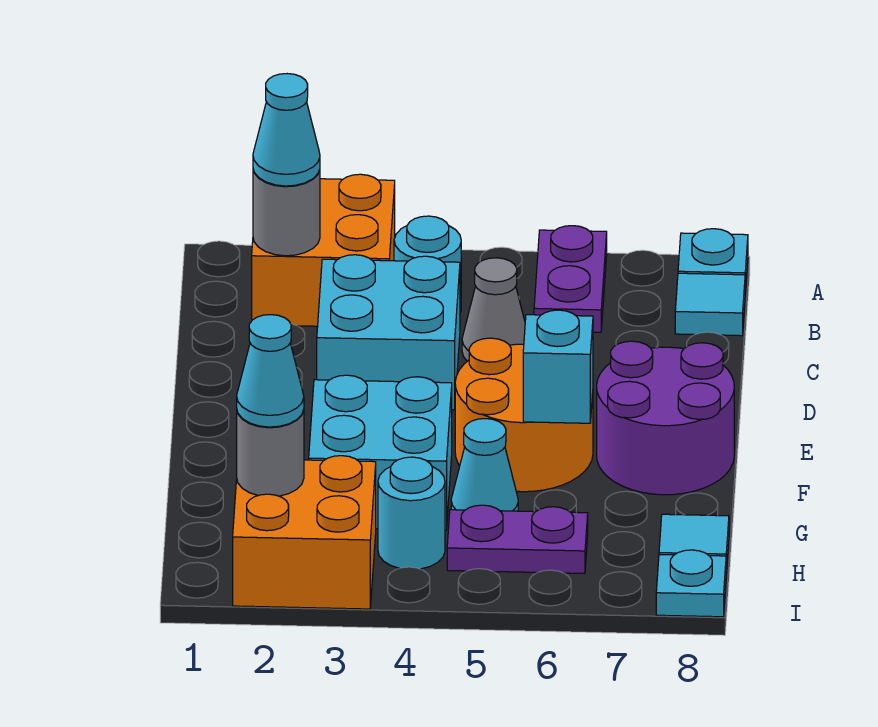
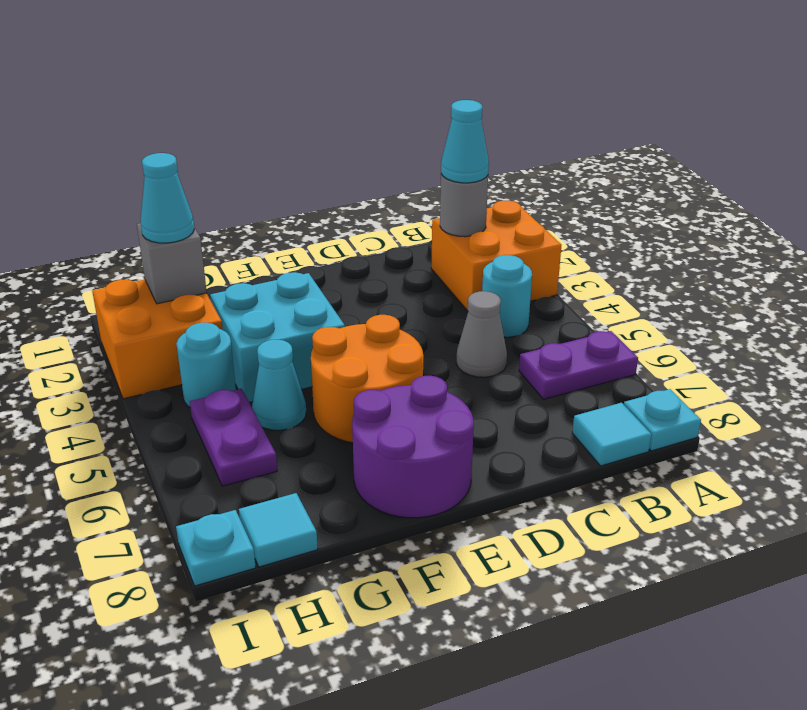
cyan 2x2 brick [317,255,460,410] -> none
cyan 1x1 brick [523,310,593,423] -> none
grey 1x1 round brick [237,410,304,496] -> grey 1x1 brick [137,223,207,304]

